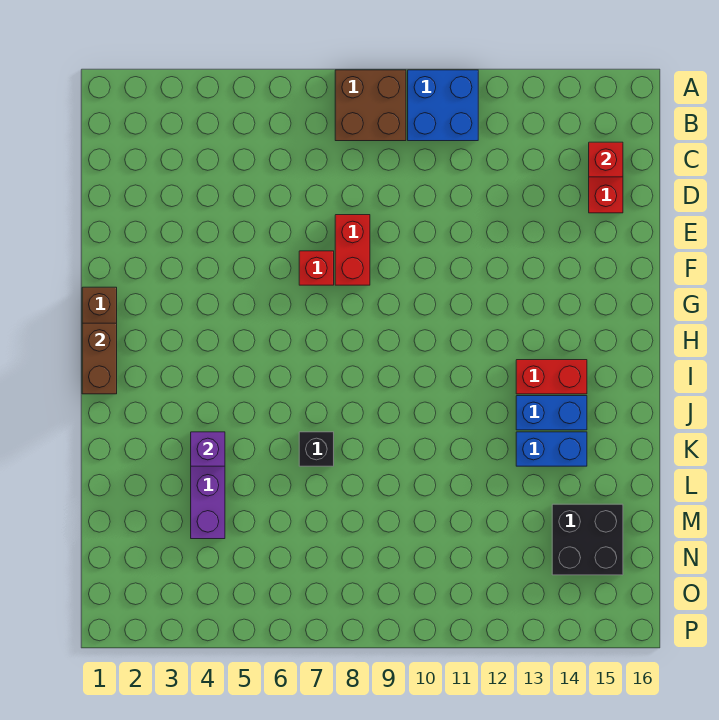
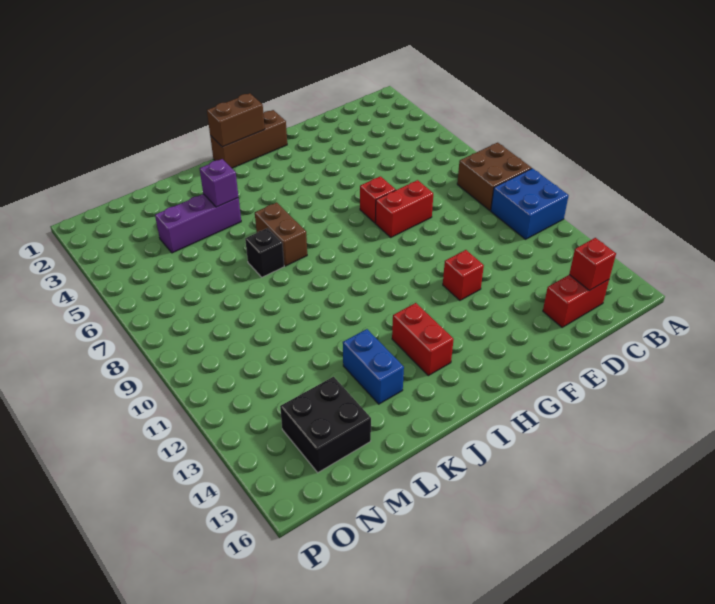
none -> red 1x1 brick [443,250,484,300]
none -> brown 1x2 brick [255,202,307,266]
blue 1x2 brick [516,396,587,430] -> none

